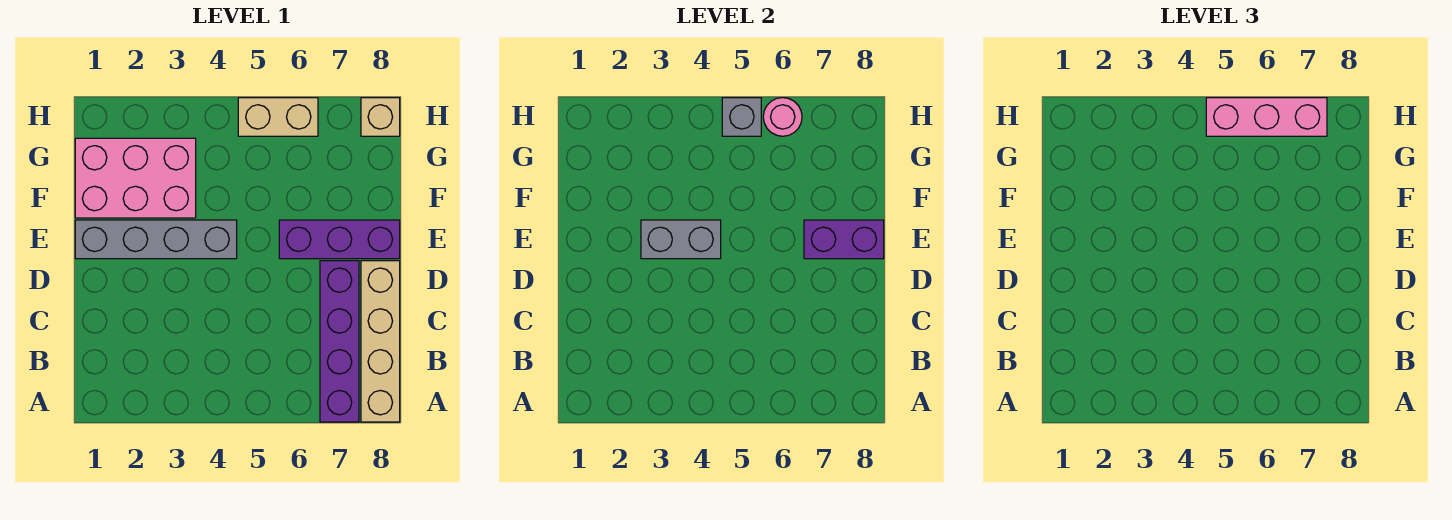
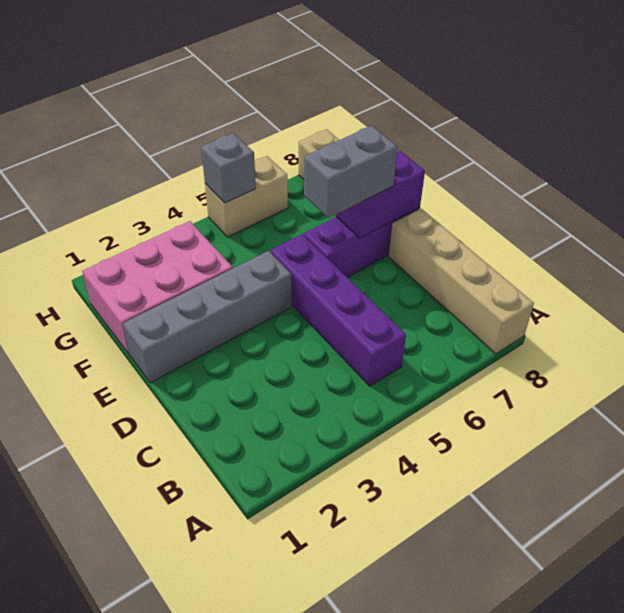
purple 1x4 brick [320,261,359,422] -> purple 1x4 brick moved to [270,234,406,386]
grey 1x2 brick [641,220,721,259] -> grey 1x2 brick moved to [304,126,398,218]
pink 1x3 brick [1206,98,1327,136] -> none
pink 1x1 round brick [763,98,802,136] -> none

